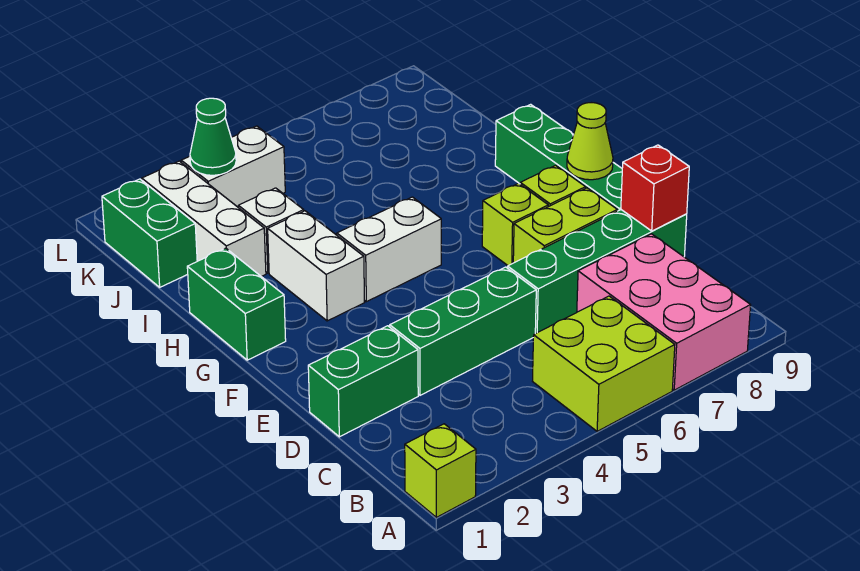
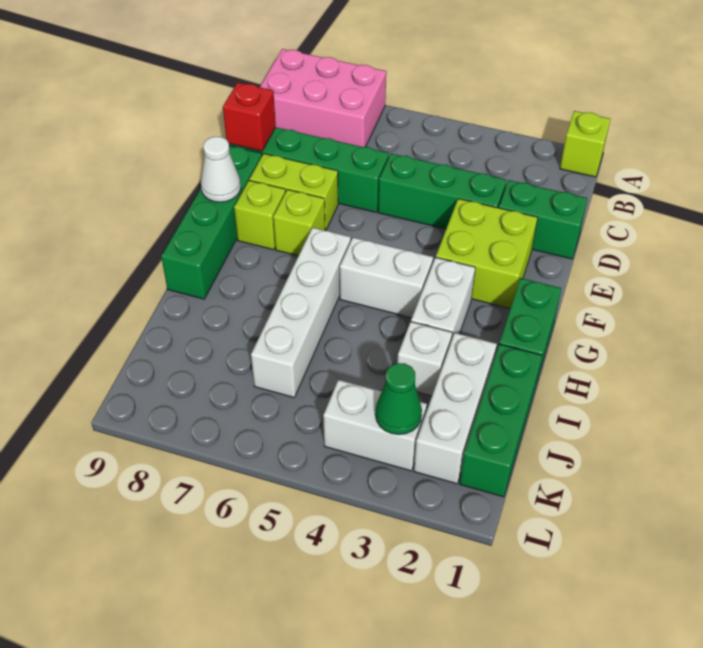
lime 2x2 brick [533,296,675,431] -> lime 2x2 brick moved to [436,199,538,309]
pink 2x3 brick [577,234,751,390] -> pink 2x3 brick turned to [260,49,386,147]
lime 1x1 cone [567,103,613,180] -> white 1x1 cone [201,137,241,202]
none -> white 1x4 brick [251,228,351,397]
green 1x2 brick [102,179,197,287] -> green 1x3 brick [460,344,542,497]

